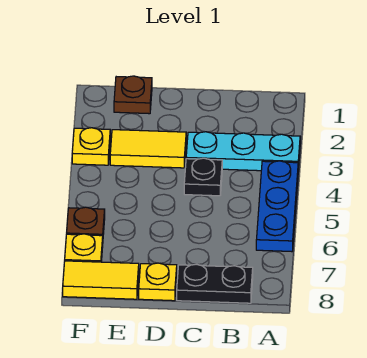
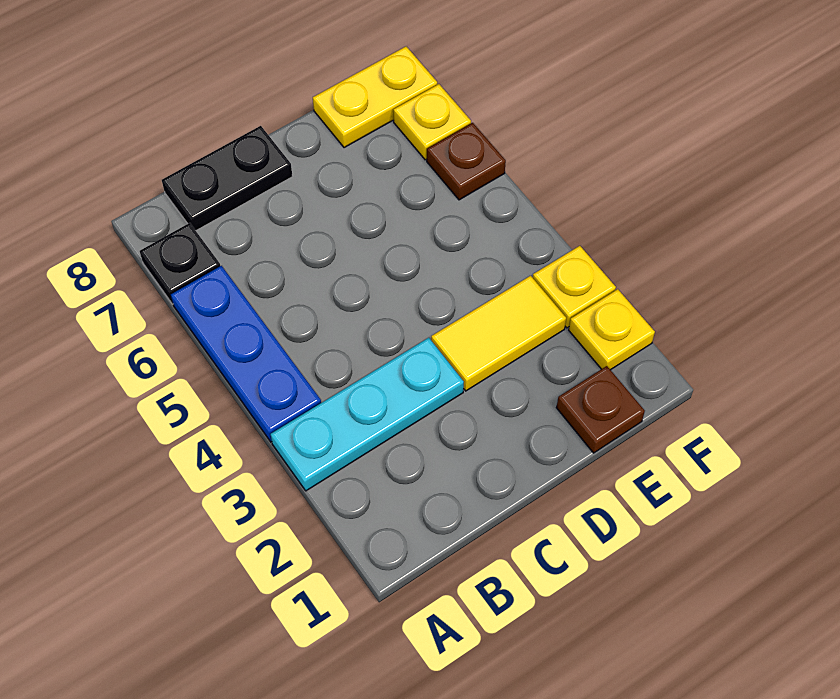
black 1x1 plate [184,158,222,196] -> black 1x1 plate moved to [140,223,220,304]
yellow 1x1 plate [139,263,177,301] -> yellow 1x1 plate moved to [569,289,655,370]
yellow 1x2 tile [63,261,139,299] -> yellow 1x2 plate [313,47,437,148]

